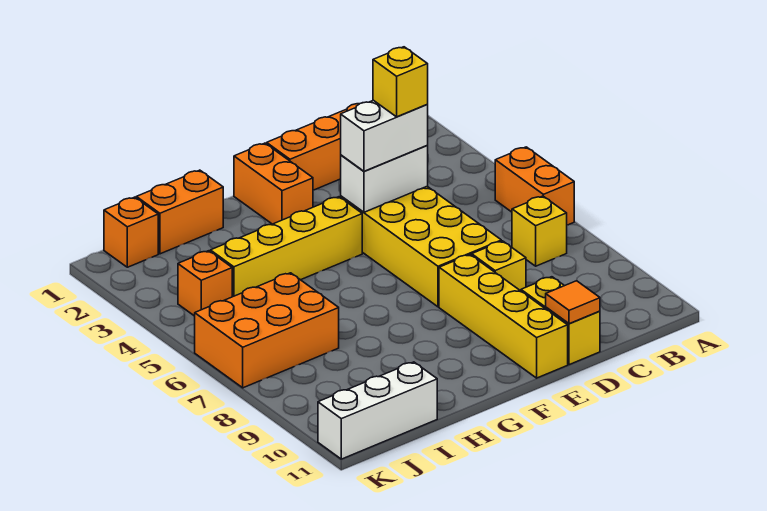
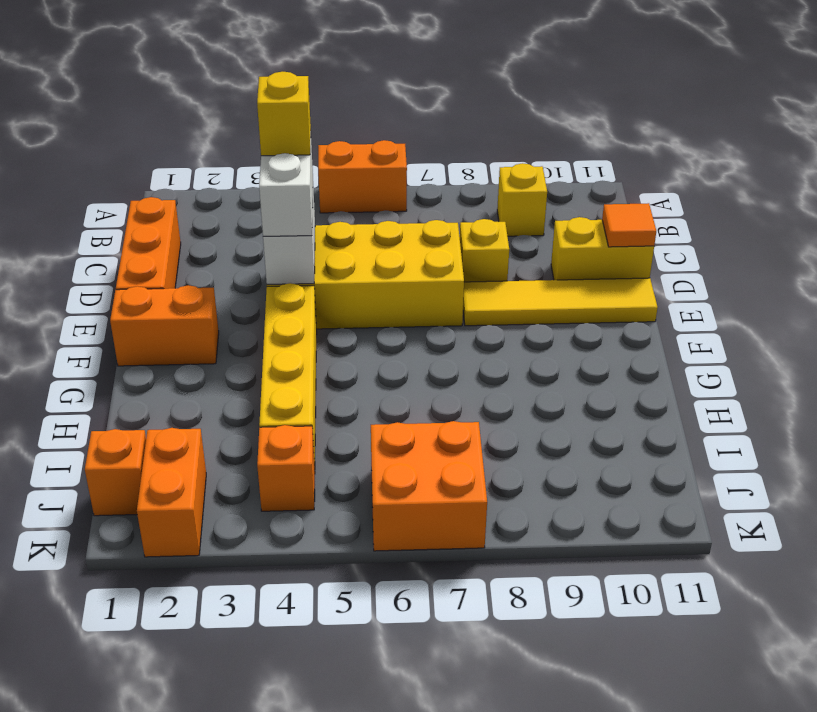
yellow 1x1 brick [512,196,567,266] -> yellow 1x1 brick moved to [497,163,547,236]
yellow 1x4 brick [439,255,568,378] -> yellow 1x4 tile [463,278,658,326]
orange 1x2 brick [136,170,223,254] -> orange 1x2 brick moved to [137,428,206,557]
orange 2x3 brick [195,273,339,388] -> orange 2x2 brick [371,421,487,551]
white 1x3 brick [318,362,437,459] -> none

